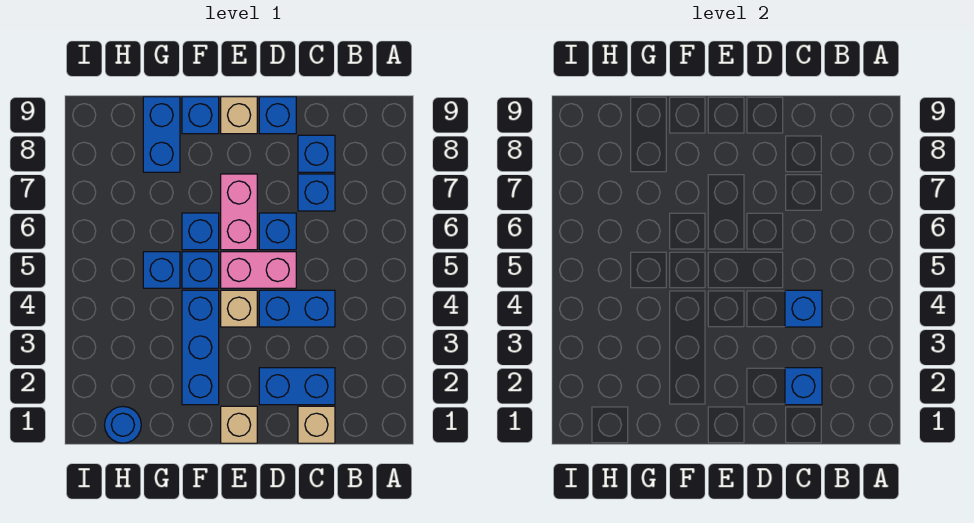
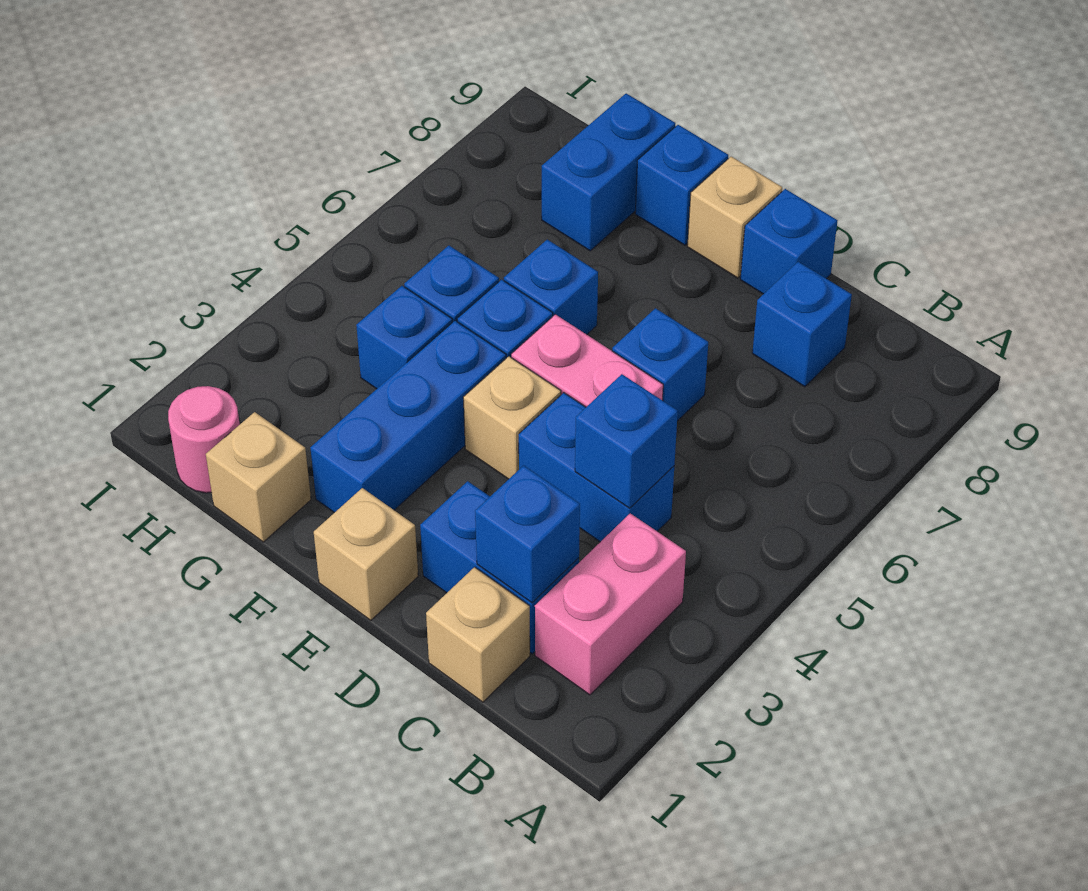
blue 1x1 brick [298,174,335,211] -> blue 1x1 brick moved to [356,286,452,389]
pink 1x2 brick [221,174,257,250] -> pink 1x2 brick moved to [535,513,686,695]
none -> tan 1x1 brick [206,412,311,542]
blue 1x1 round brick [105,407,141,443] -> pink 1x1 round brick [168,386,240,493]

